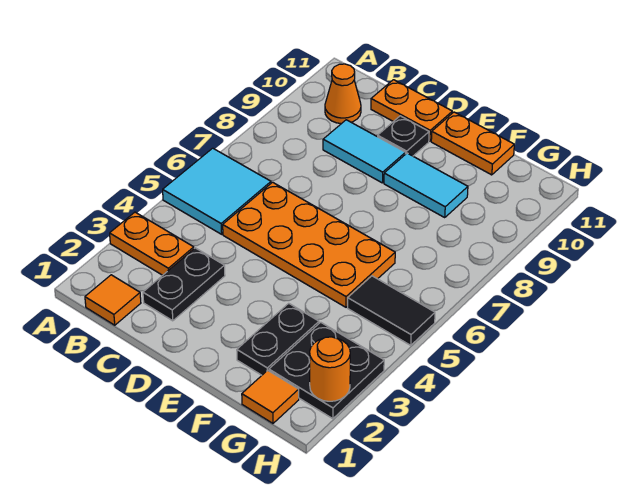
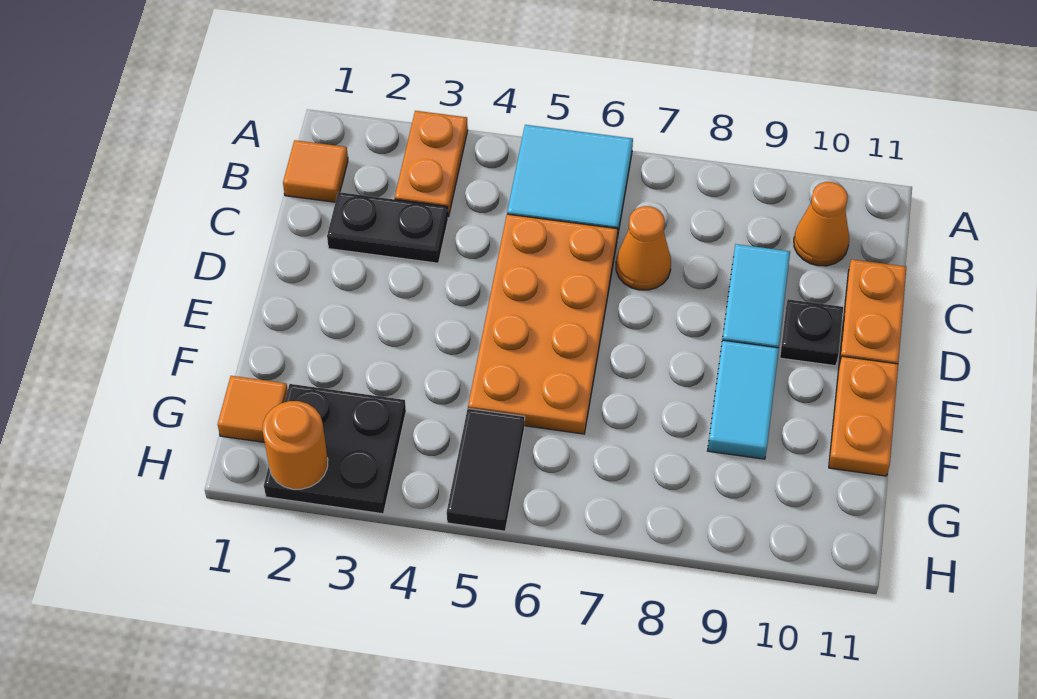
none -> orange 1x1 cone [616,206,671,290]
black 1x2 plate [237,303,319,375] -> none

